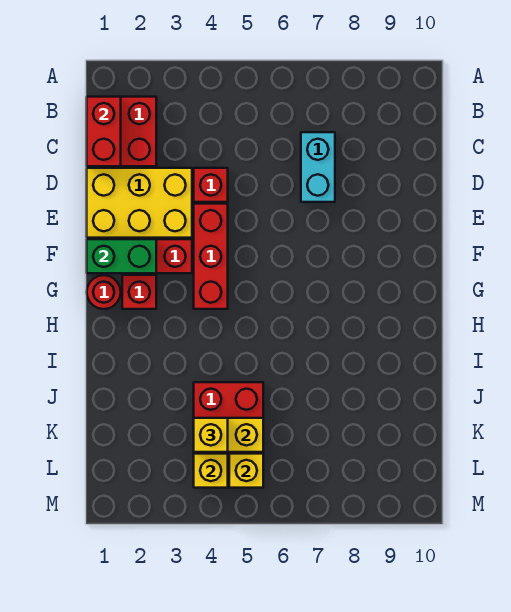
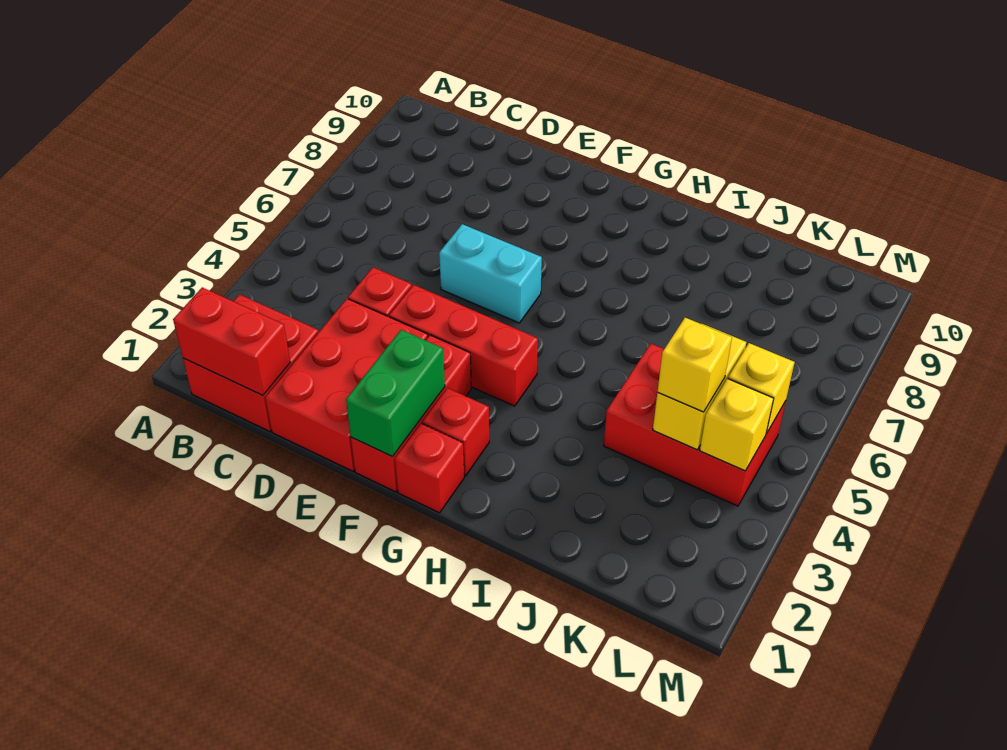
cyan 1x2 brick [301,132,335,202] -> cyan 1x2 brick moved to [439,224,542,323]
yellow 2x3 brick [87,168,192,238] -> red 2x3 brick [265,299,428,471]
red 1x1 round brick [87,275,121,309] -> red 1x1 brick [395,424,464,513]

